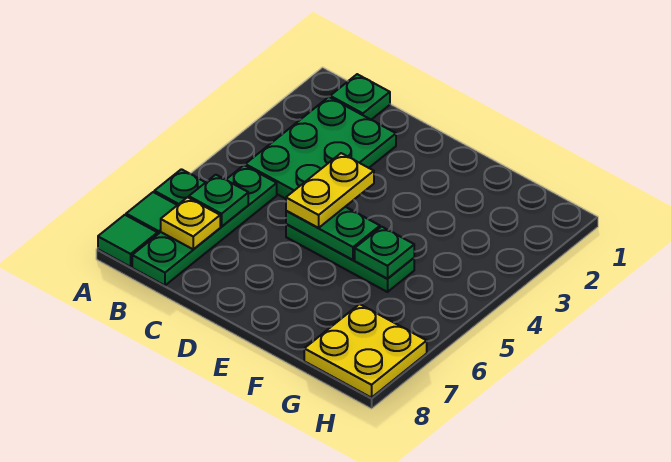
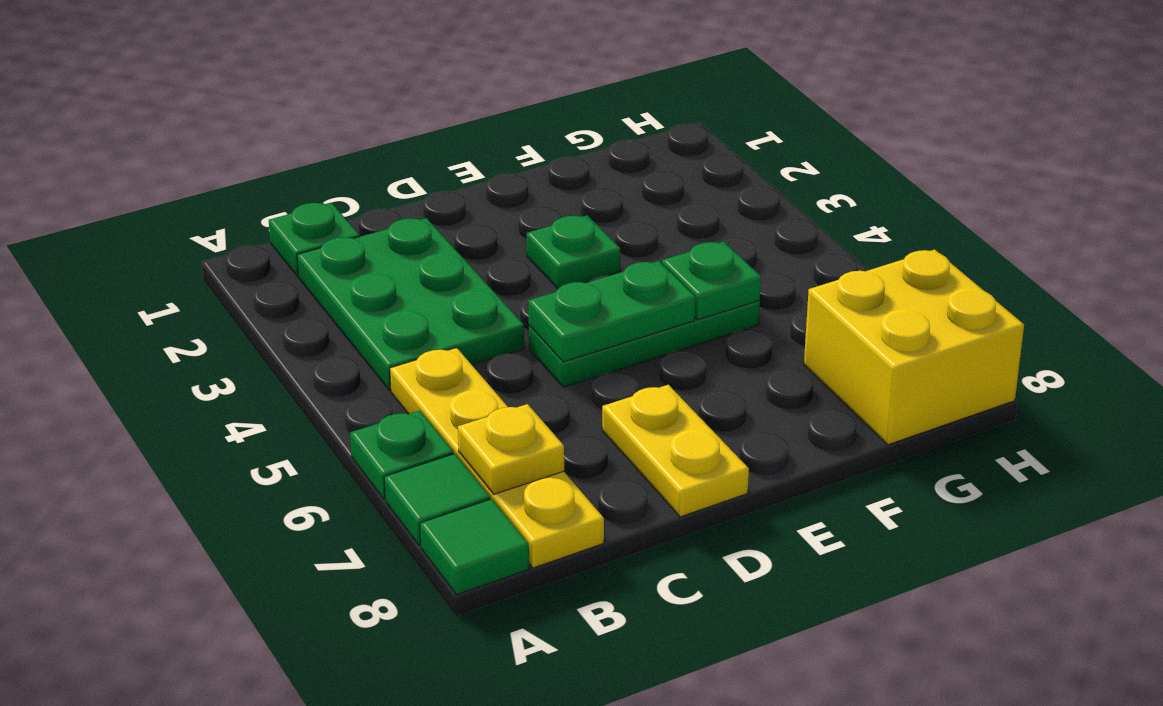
green 1x4 plate [132,165,277,285] -> yellow 1x4 plate [390,348,604,568]
green 1x1 plate [189,175,248,227] -> green 1x1 plate moved to [527,215,620,289]
yellow 1x2 plate [286,153,374,228] -> yellow 1x2 plate moved to [602,385,749,517]
yellow 2x2 plate [304,304,427,398] -> yellow 2x2 brick [804,250,1024,445]

